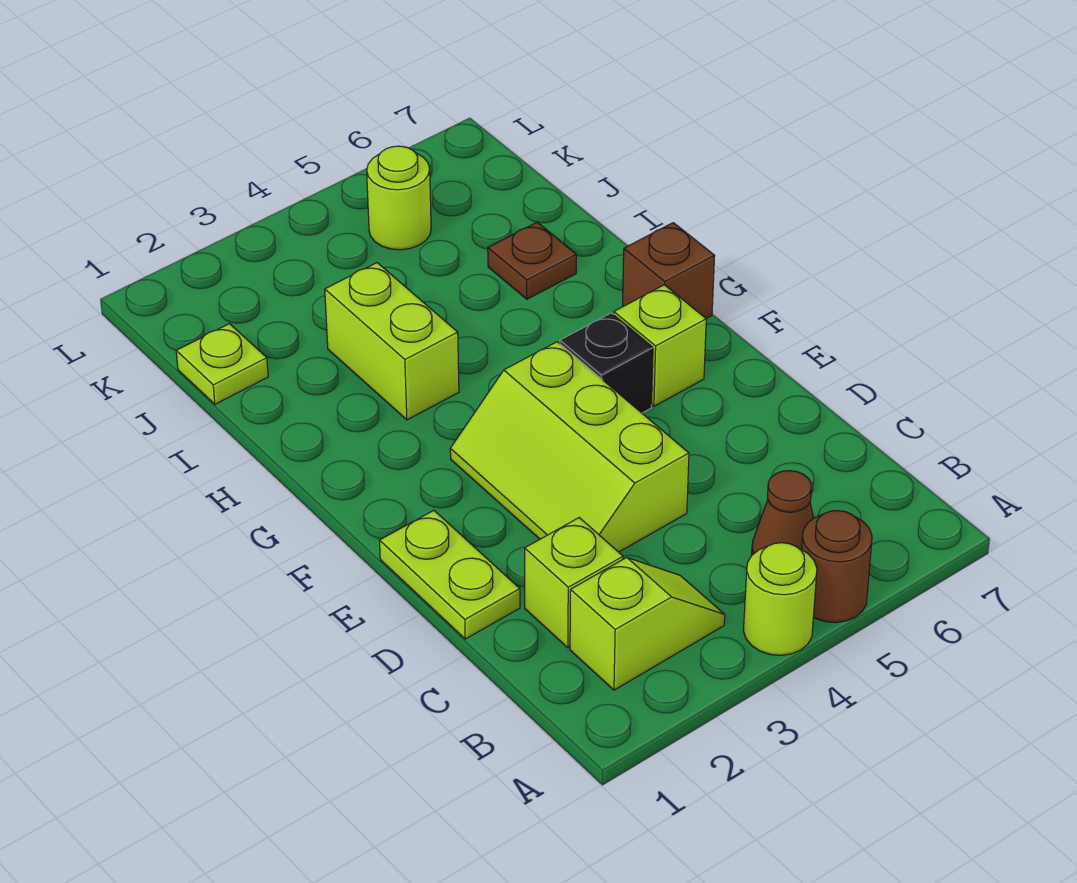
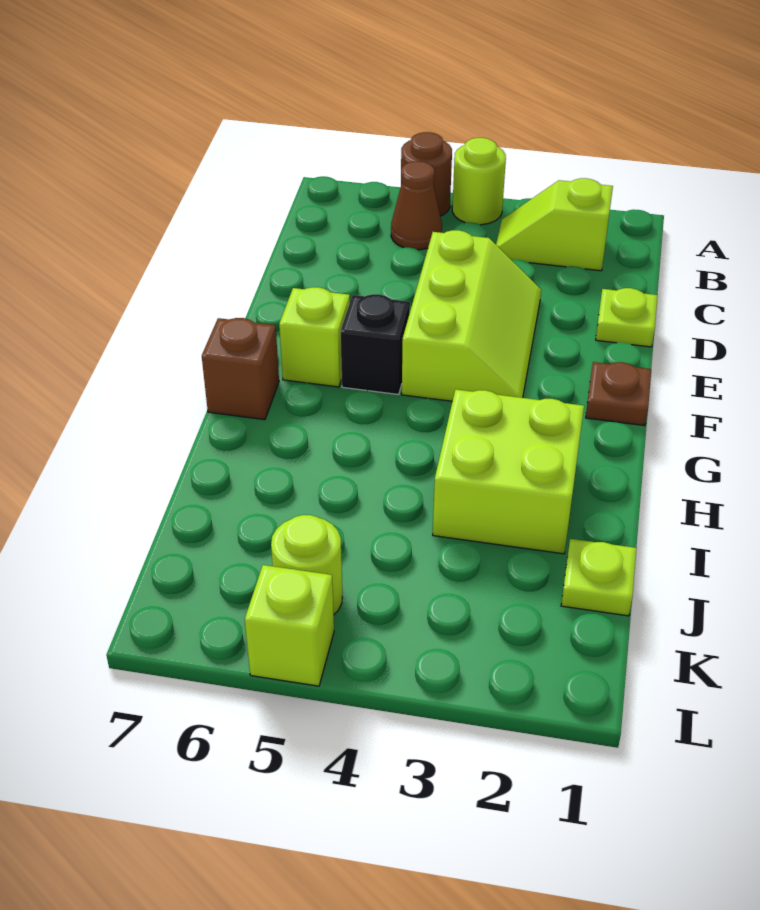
lime 1x1 brick [525,518,623,648] -> lime 1x1 brick moved to [245,565,334,686]
lime 1x2 plate [379,511,520,639] -> lime 1x1 plate [596,288,658,347]
lime 1x2 brick [325,263,459,420] -> lime 2x2 brick [433,390,584,554]
brown 1x1 plate [488,222,576,299] -> brown 1x1 plate moved to [586,362,651,426]

